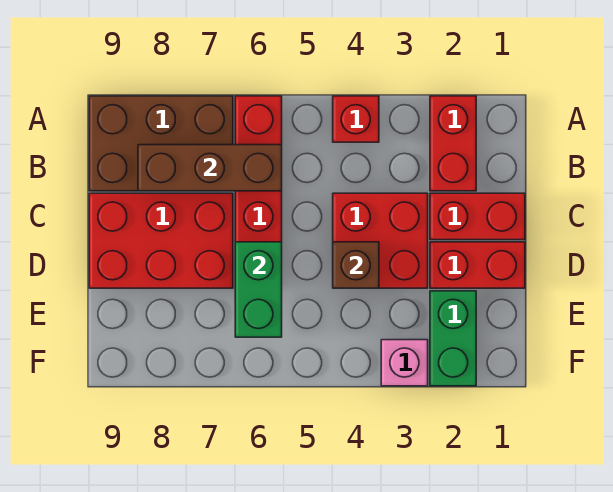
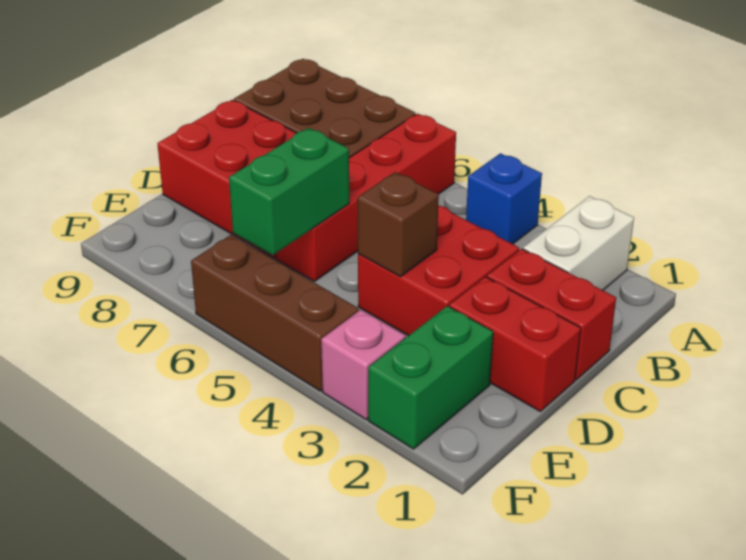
red 1x2 brick [430,96,476,191] -> white 1x2 brick [523,196,634,290]
red 1x1 brick [333,96,379,142] -> blue 1x1 brick [466,153,542,244]
brown 1x3 brick [138,145,282,191] -> brown 1x3 brick moved to [191,235,359,391]

